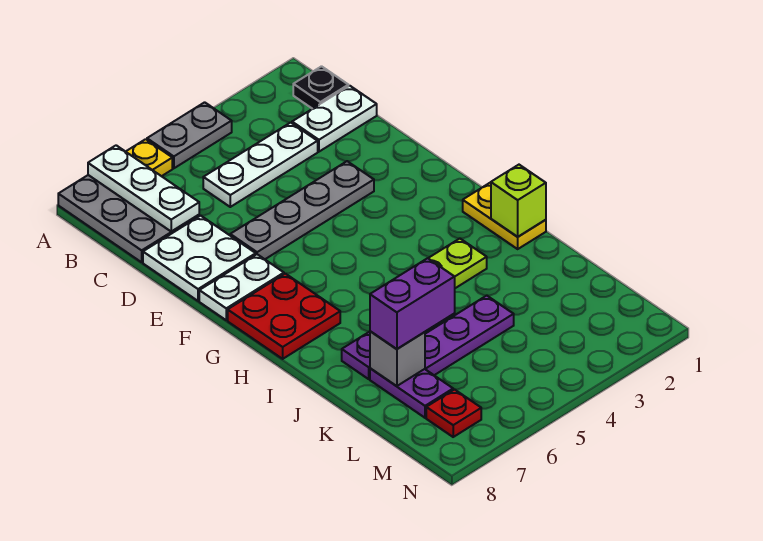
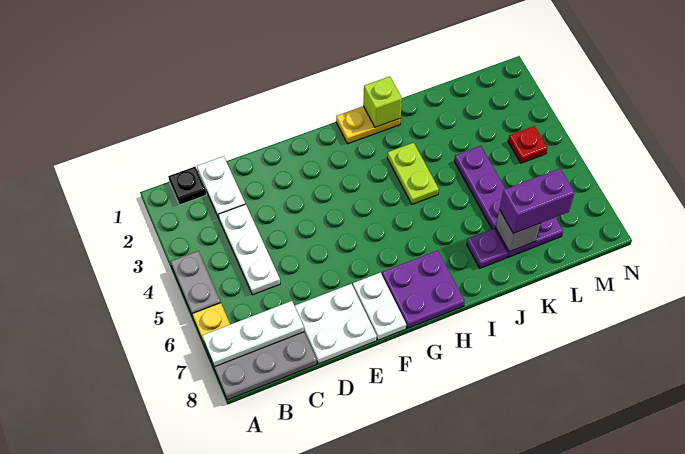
grey 1x4 plate [230,161,374,259] -> none
red 2x2 plate [228,274,340,359] -> purple 2x2 plate [382,250,465,329]
purple 1x2 brick [370,258,455,349] -> purple 1x2 brick turned to [500,168,575,234]
red 1x1 plate [426,389,481,437] -> red 1x1 plate moved to [508,126,548,163]

